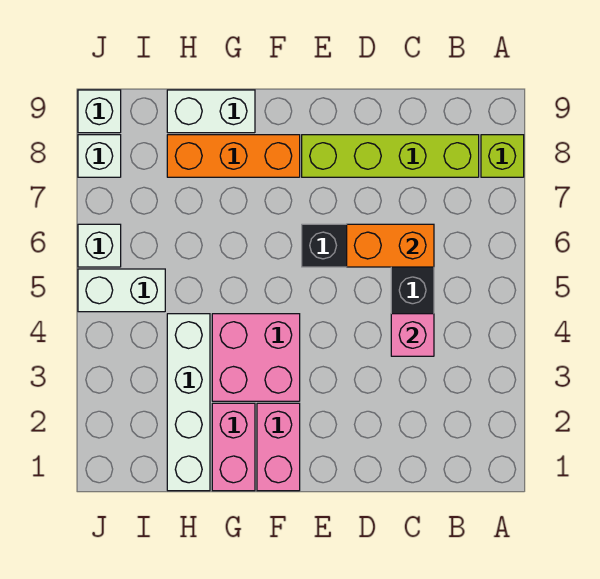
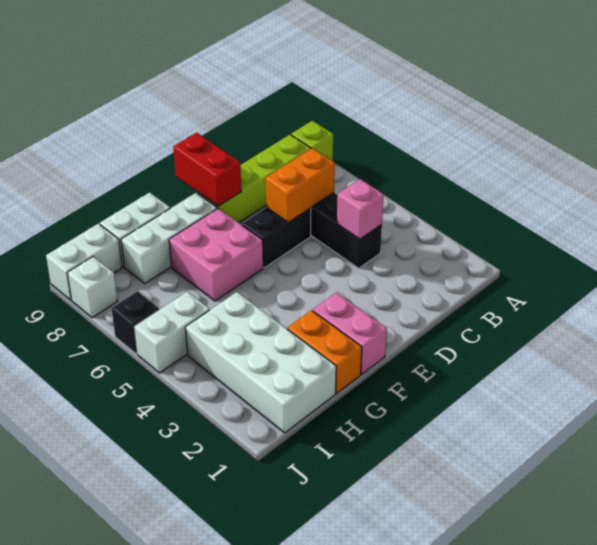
none -> red 1x2 brick [173,133,241,206]
pink 2x2 brick [212,314,300,401] -> pink 2x2 brick moved to [169,209,263,301]
orange 1x3 brick [167,135,300,177] -> white 1x3 brick [121,193,217,284]
pink 1x2 brick [212,403,255,491] -> orange 1x2 brick [287,310,362,393]
white 1x4 brick [167,314,210,491] -> white 2x4 brick [185,292,336,433]
white 1x1 brick [78,224,121,267] -> black 1x1 brick [112,291,159,354]
white 1x1 brick [78,90,121,133] -> white 1x2 brick [46,224,122,300]

